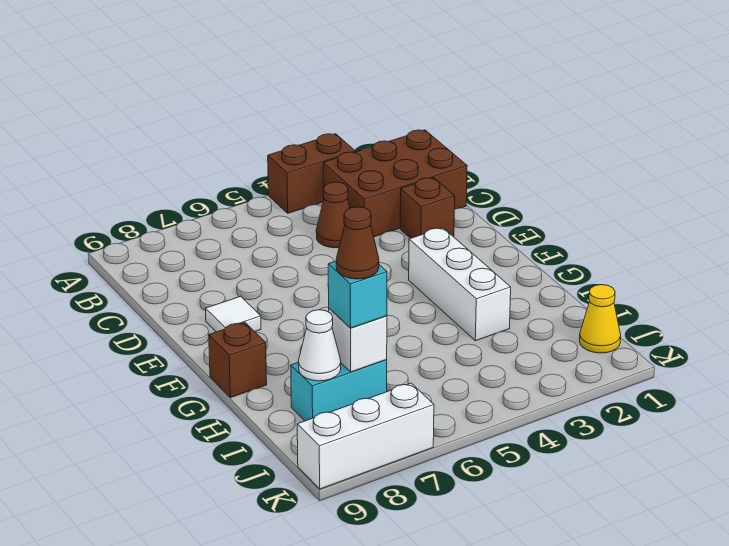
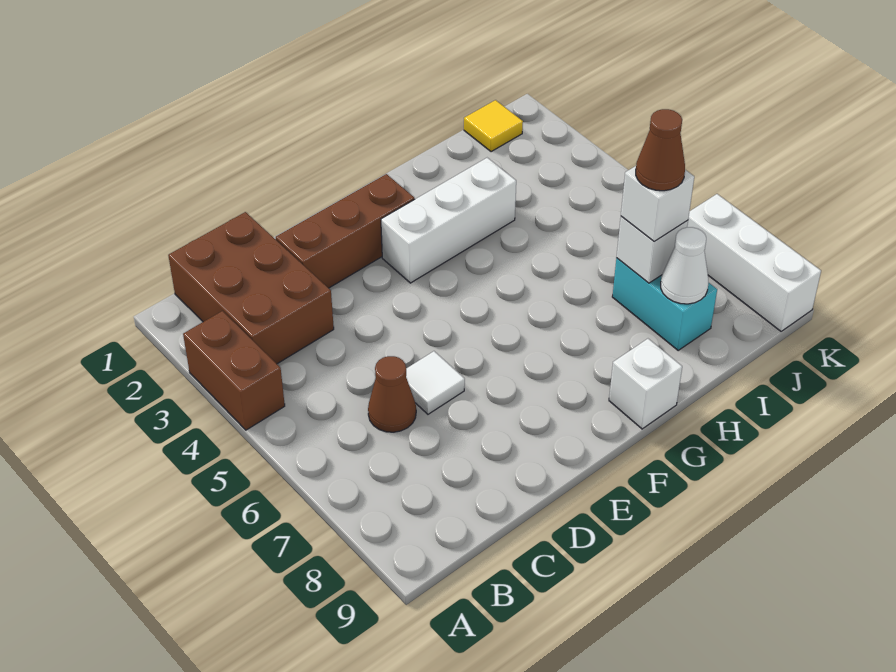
brown 1x1 cone [316,182,350,248] -> brown 1x1 cone moved to [368,356,416,432]
brown 1x1 brick [400,178,455,238] -> brown 1x3 brick [276,174,415,288]
white 1x1 tile [205,296,261,332] -> white 1x1 tile moved to [406,351,465,414]
brown 1x1 brick [209,322,267,398] -> white 1x1 brick [609,339,682,429]
cyan 1x1 brick [328,261,387,328] -> white 1x1 brick [621,166,694,241]
yellow 1x1 cone [580,285,621,353] -> yellow 1x1 tile [464,100,523,152]

